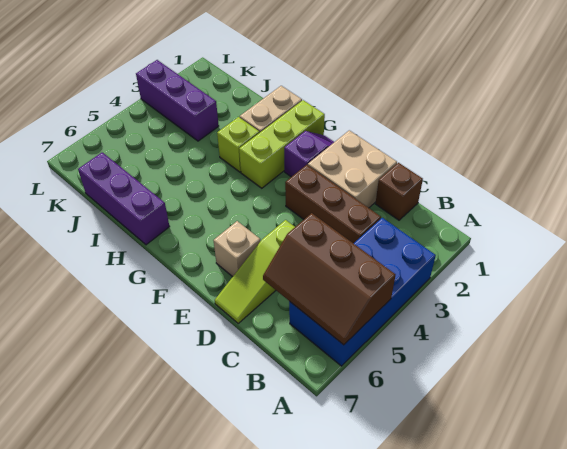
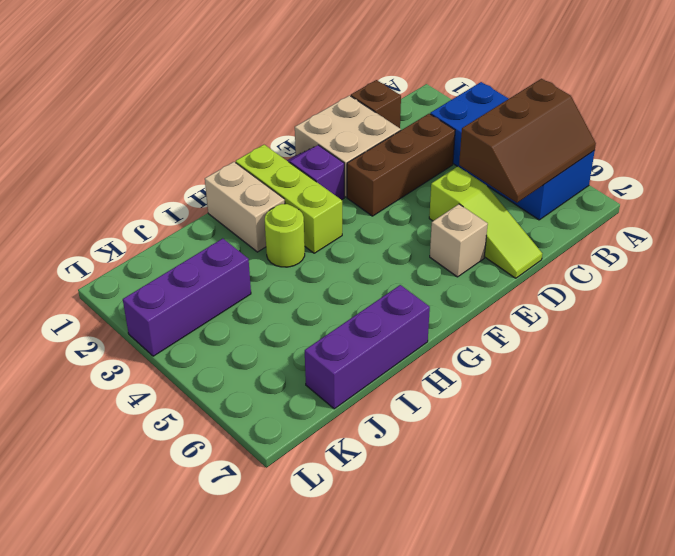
lime 1x1 brick [217,117,259,172] -> lime 1x1 round brick [265,204,305,267]

